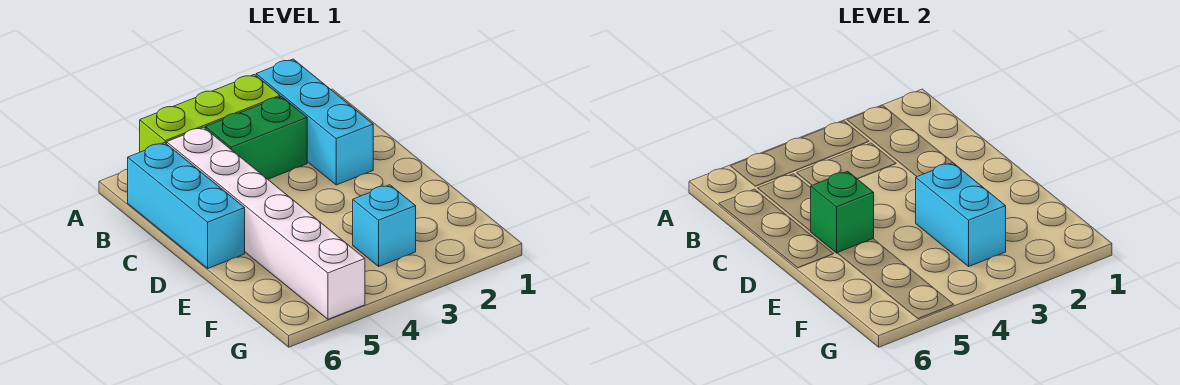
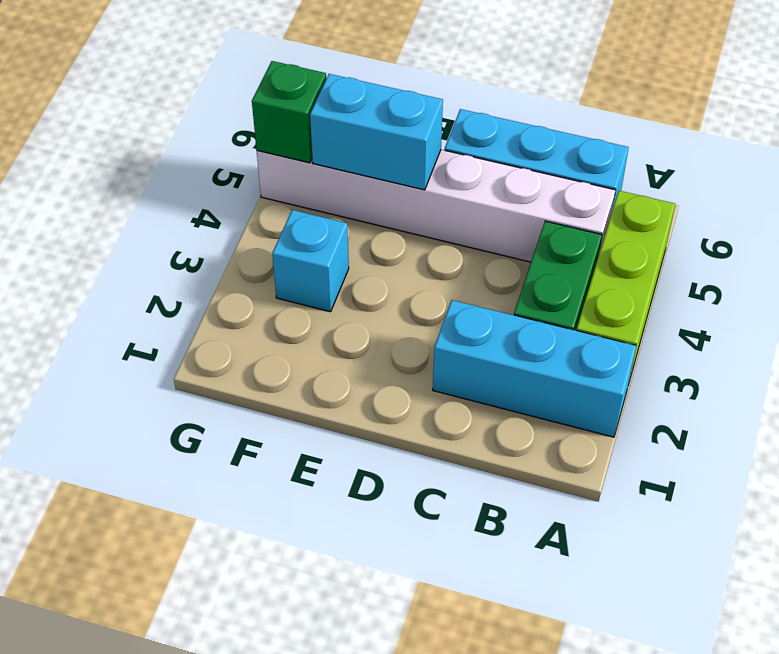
green 1x1 brick [811,171,874,253] -> green 1x1 brick moved to [252,61,326,163]
cyan 1x2 brick [916,163,1006,266] -> cyan 1x2 brick moved to [310,74,443,190]

